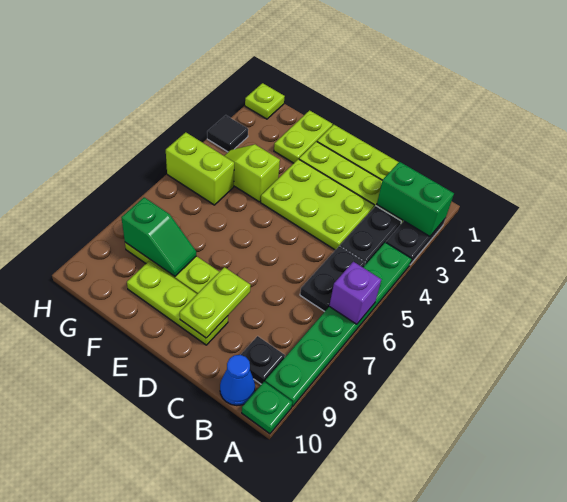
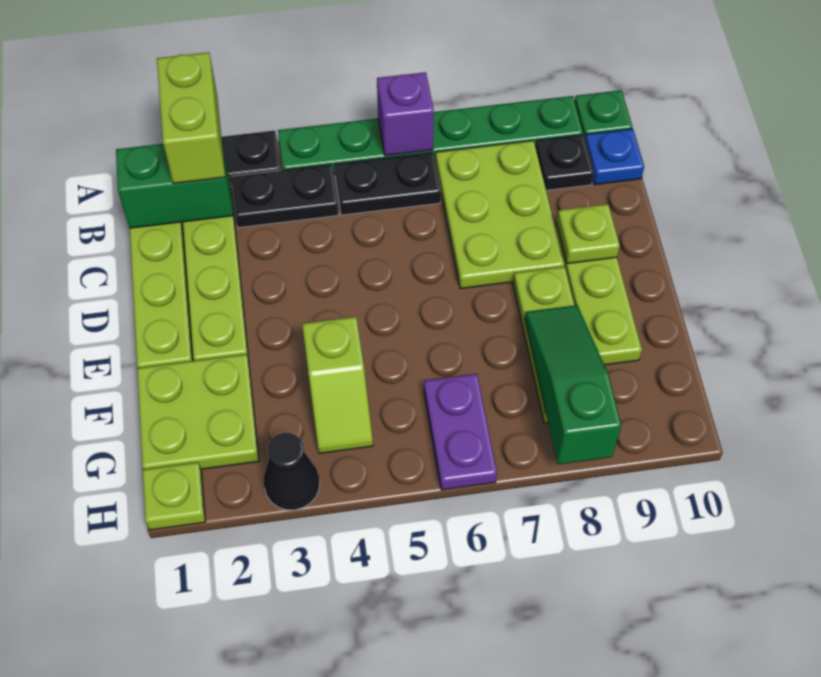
green 1x2 brick [377,162,454,236] -> green 1x2 brick turned to [116,142,233,228]
blue 1x1 cone [220,355,255,406] -> blue 1x1 plate [585,129,644,185]
lime 2x3 plate [261,159,374,250] -> lime 2x3 plate moved to [435,141,564,289]
lime 1x2 plate [180,267,251,338] -> lime 1x1 plate [557,204,620,264]
lime 1x2 plate [274,110,332,163] -> lime 2x2 plate [137,354,259,469]
green 1x2 slope [121,197,196,276] -> green 1x3 slope [525,305,621,464]
lime 1x2 brick [166,132,234,205] -> lime 1x2 brick moved to [157,52,225,183]
none -> purple 1x2 plate [424,374,497,490]
black 1x1 tile [207,115,248,152] -> black 1x1 cone [263,433,320,510]

